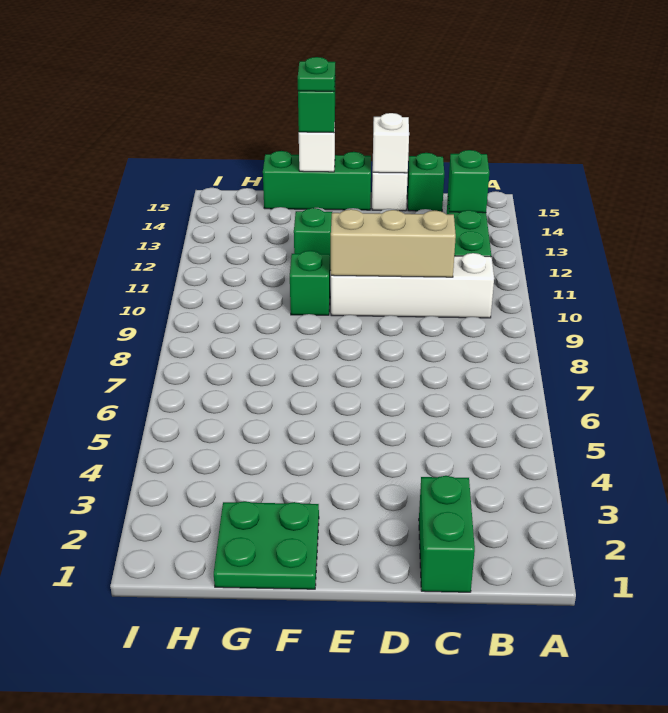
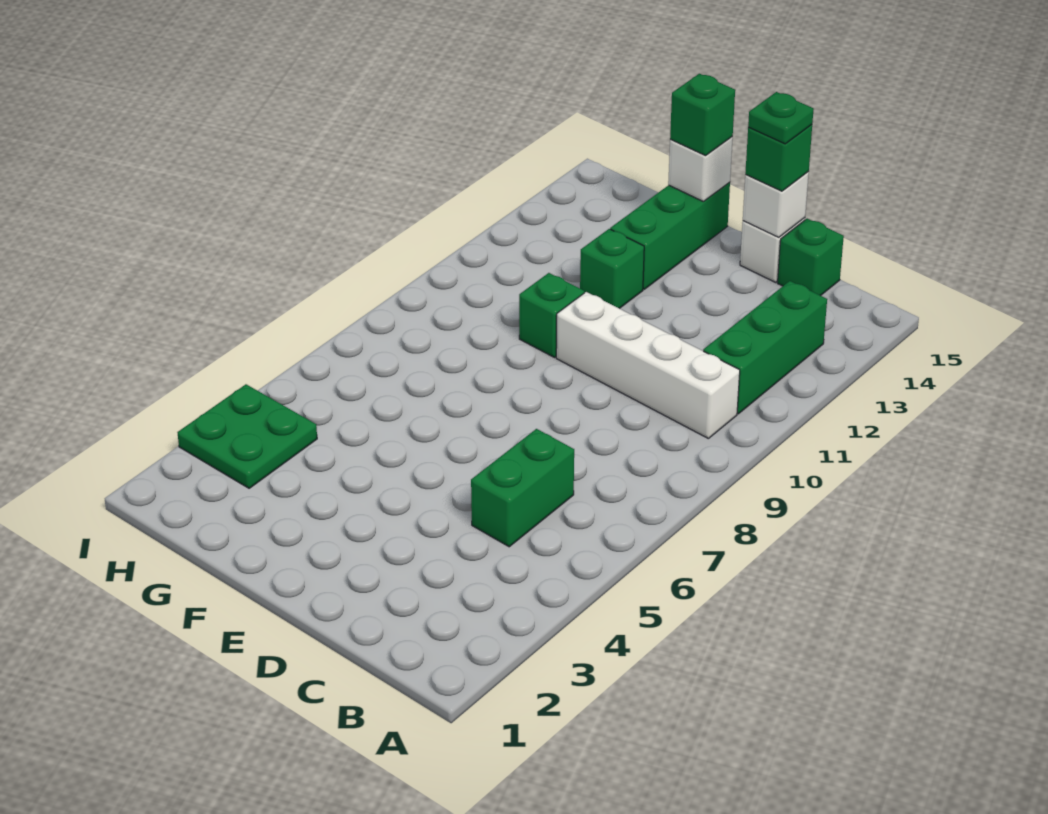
green 1x1 brick [448,150,489,213] -> green 1x1 brick moved to [745,125,812,191]
green 1x2 brick [419,476,475,592] -> green 1x2 brick moved to [471,429,574,547]
tan 1x3 brick [331,209,456,277] -> none
green 1x3 brick [263,151,371,210] -> green 1x3 brick turned to [610,182,730,289]
green 2x2 plate [214,501,319,589] -> green 2x2 plate moved to [177,384,317,488]
green 1x1 plate [298,57,335,91] -> green 1x1 plate moved to [748,92,814,144]

